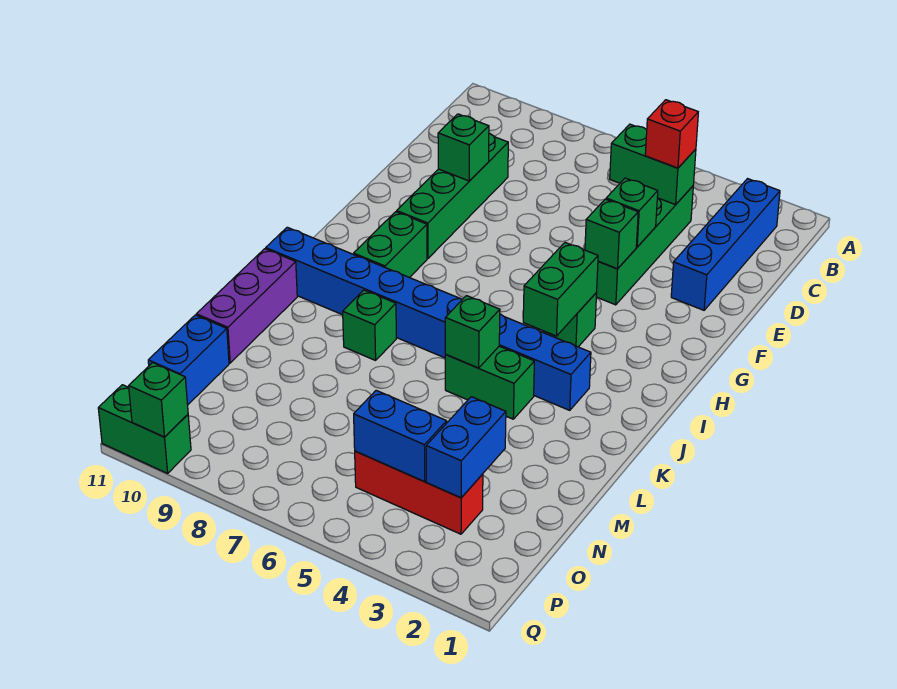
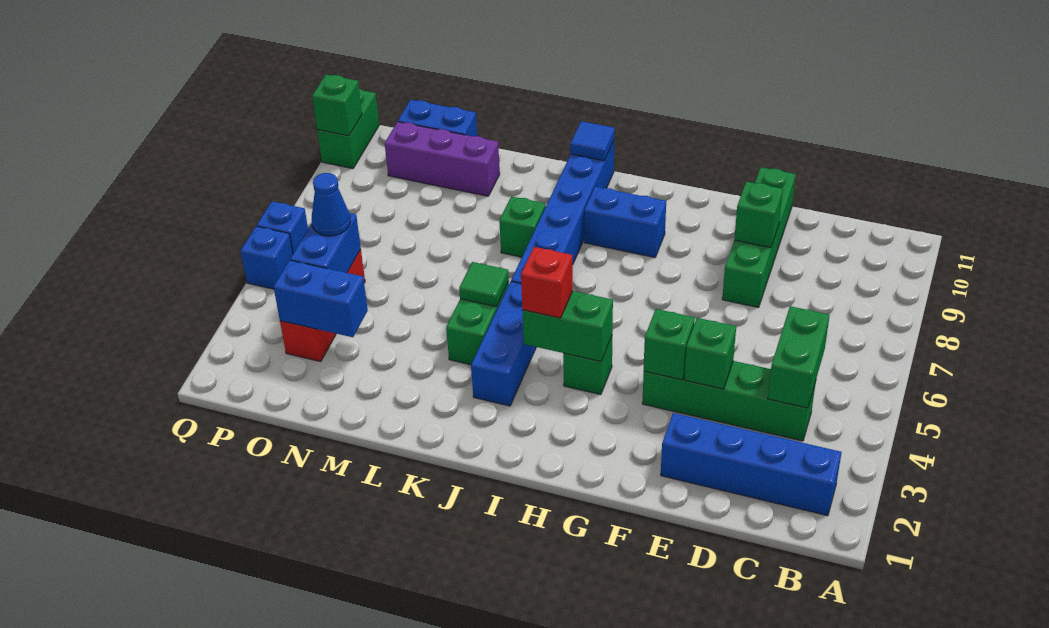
red 1x1 brick [645,100,698,168] -> red 1x1 brick moved to [521,247,573,318]
green 1x4 brick [397,133,508,258] -> green 1x4 brick turned to [722,167,796,308]
green 1x2 brick [354,212,427,278] -> blue 1x2 brick [584,187,666,257]
none -> blue 1x1 tile [570,121,615,161]
green 1x1 brick [445,296,500,368] -> green 1x1 tile [459,262,509,307]
purple 1x3 brick [196,249,297,363] -> purple 1x3 brick moved to [385,122,500,196]
none -> blue 1x1 cone [312,173,350,236]
none -> blue 1x1 brick [241,226,293,289]
none -> blue 1x1 brick [257,201,308,253]

